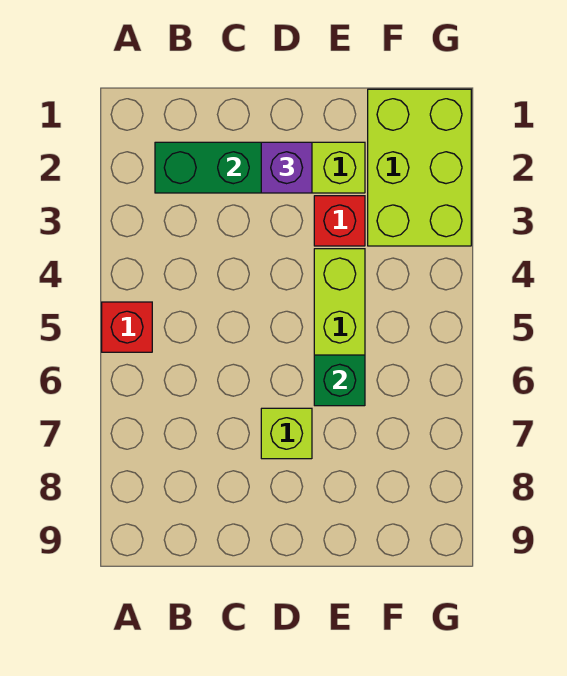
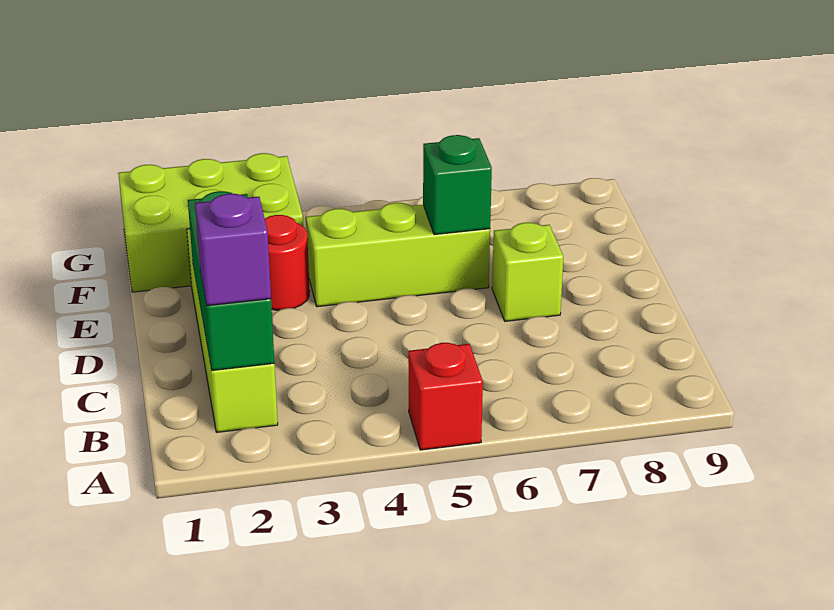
purple 1x1 brick [261,142,312,193] -> purple 1x1 brick moved to [195,194,271,306]
red 1x1 brick [314,196,365,246] -> red 1x1 round brick [265,215,310,310]

